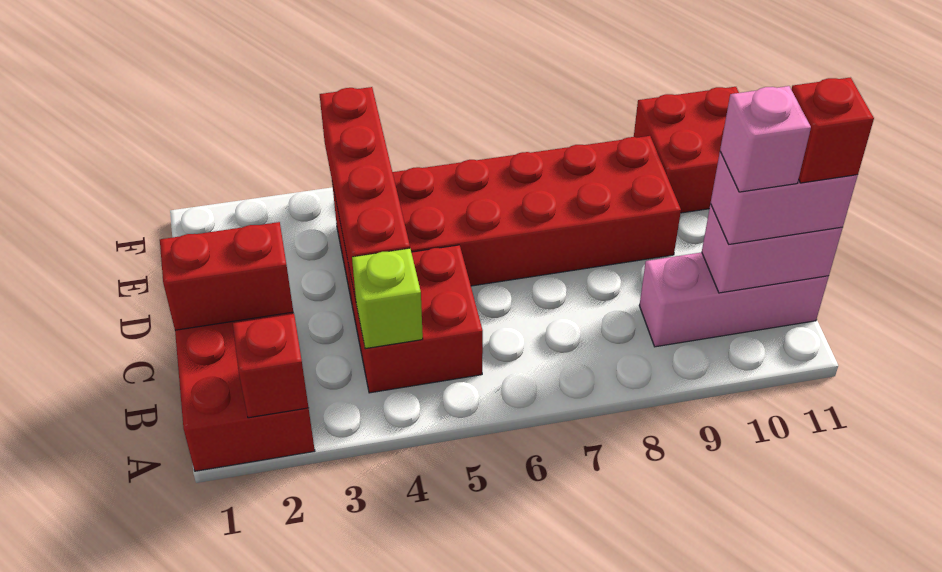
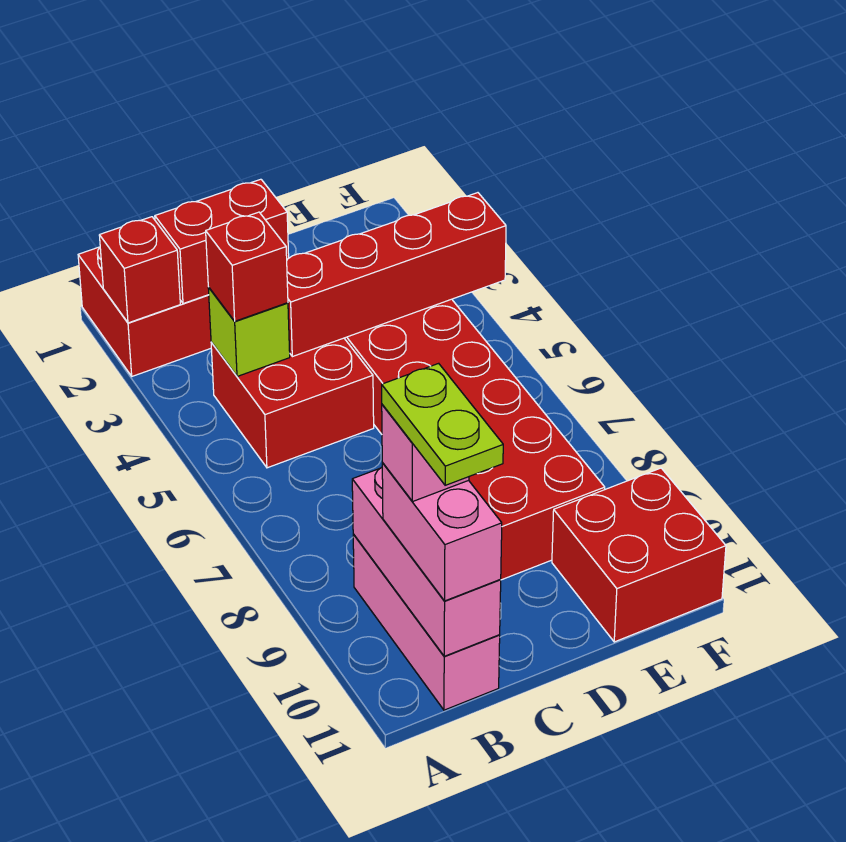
pink 1x2 brick [702,204,843,293] -> pink 1x3 brick [352,467,501,656]
none -> lime 1x2 plate [382,363,503,485]
red 1x1 brick [791,78,874,183] -> red 1x1 brick moved to [206,212,288,321]
red 1x2 brick [160,222,293,330] -> red 1x2 brick turned to [155,179,289,304]

